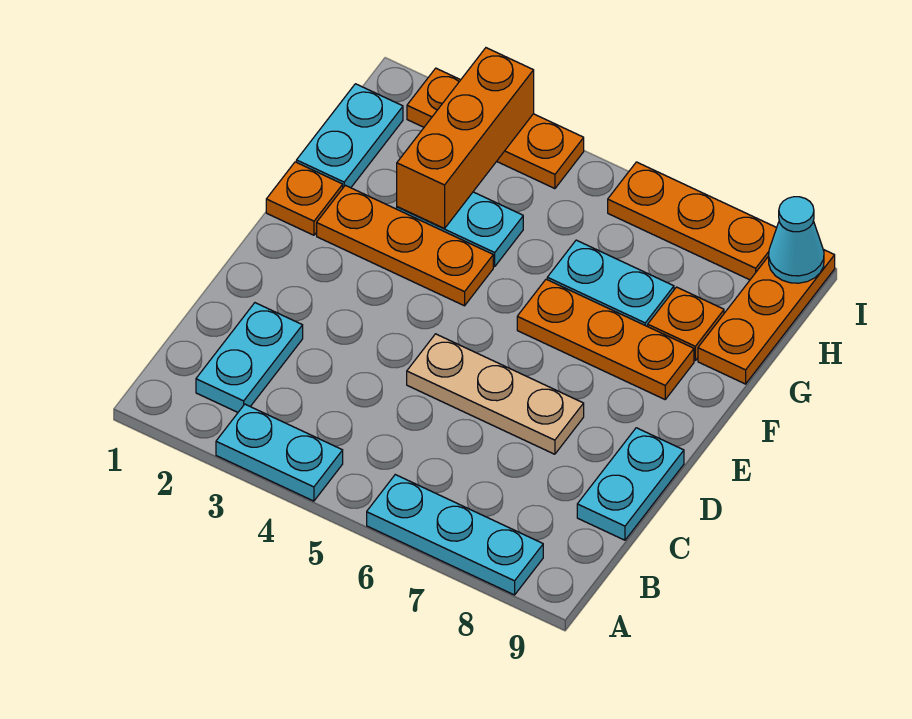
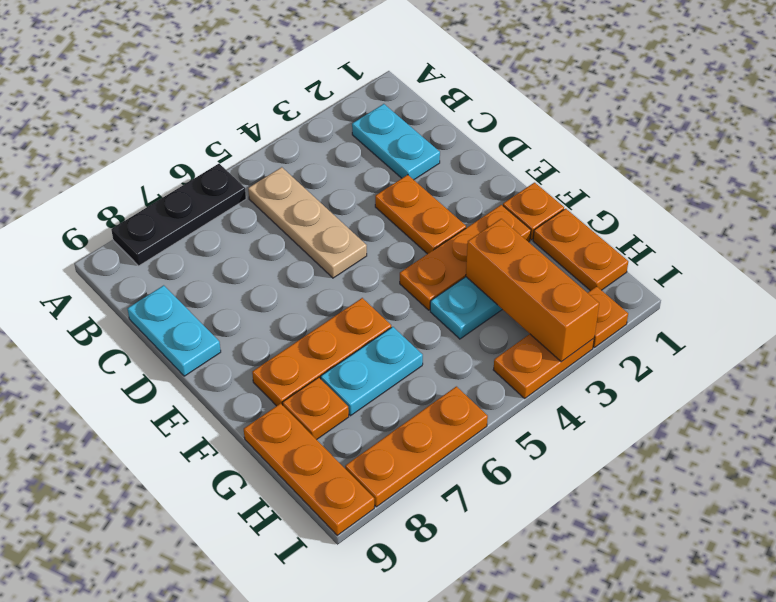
cyan 1x2 plate [216,404,343,501] -> none
cyan 1x3 plate [367,475,543,595] -> black 1x3 plate [111,164,246,266]
none -> orange 1x2 plate [375,175,466,254]
tan 1x3 plate [407,334,584,454] -> tan 1x3 plate turned to [248,167,367,278]
cyan 1x2 plate [296,84,403,188] -> orange 1x2 plate [533,209,628,291]
cyan 1x1 cone [769,197,824,283] -> none

